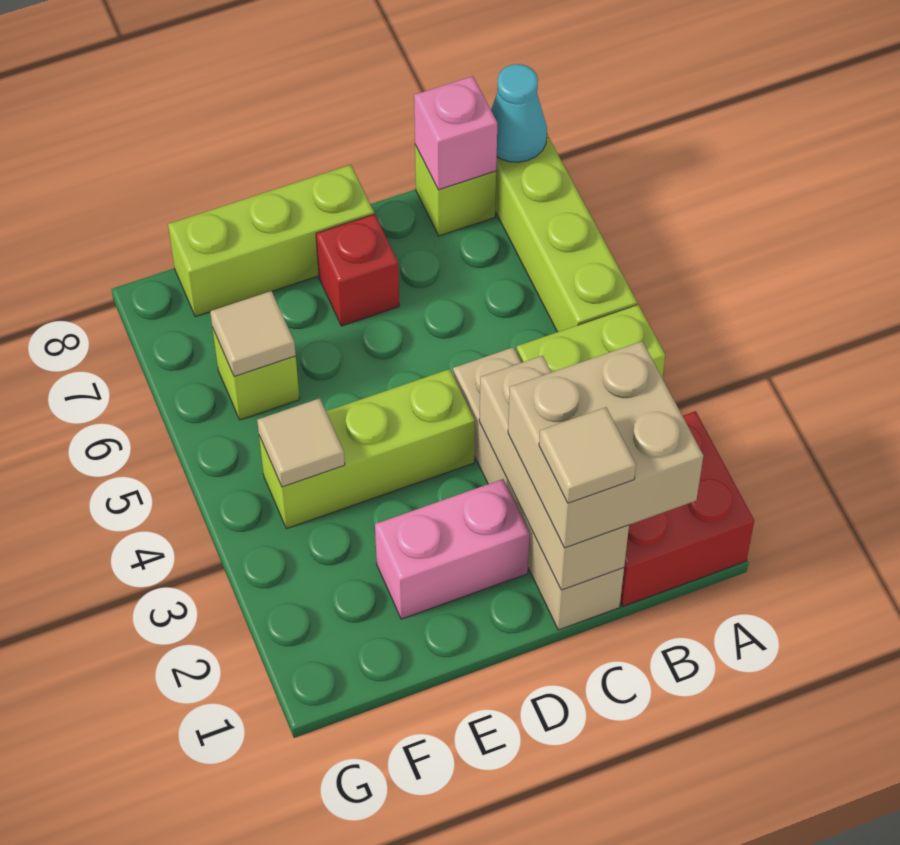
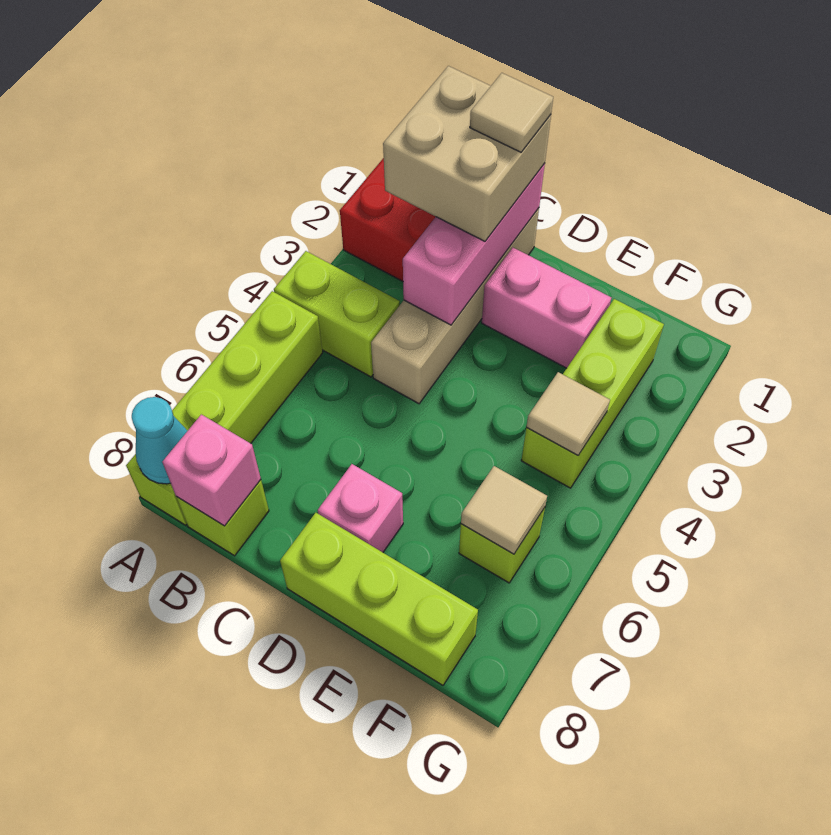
tan 1x3 brick [479,356,629,590] -> pink 1x3 brick [403,163,545,325]
lime 1x3 brick [259,369,475,529] -> lime 1x3 brick turned to [521,299,664,488]
red 1x1 brick [316,214,399,326] -> pink 1x1 brick [318,464,403,552]

